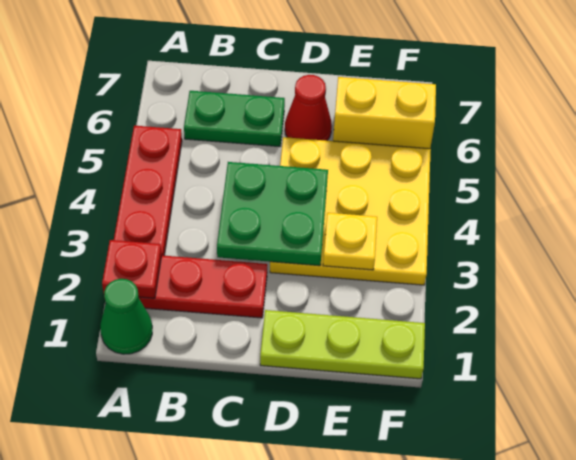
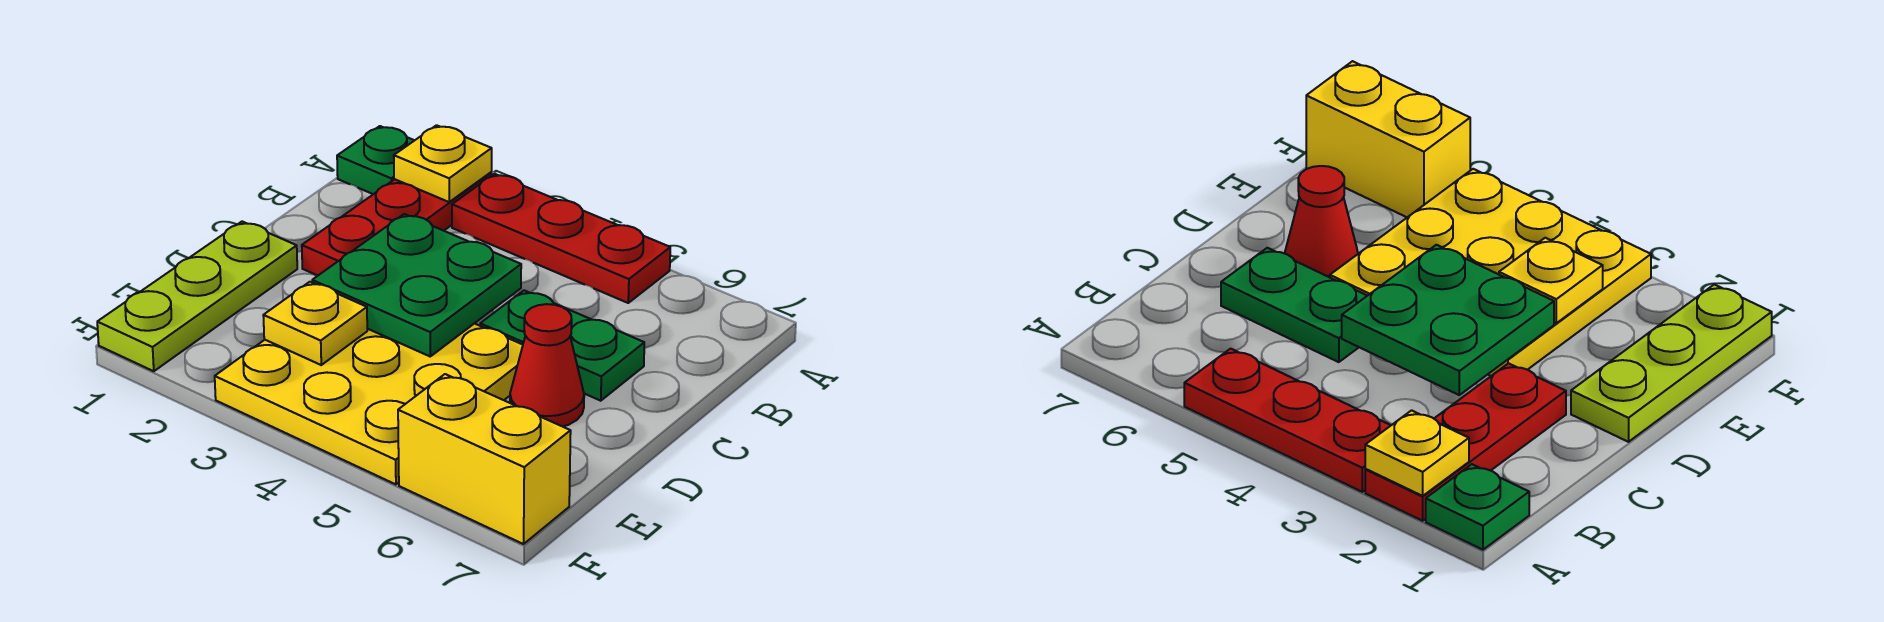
green 1x1 cone [100,279,152,354] -> green 1x1 plate [337,126,415,194]
red 1x1 plate [102,240,162,298] -> yellow 1x1 plate [394,125,492,202]
green 1x2 plate [184,91,285,147] -> green 1x2 plate turned to [480,290,644,401]
yellow 1x2 brick [333,77,436,149] -> yellow 1x2 brick turned to [398,374,571,544]

